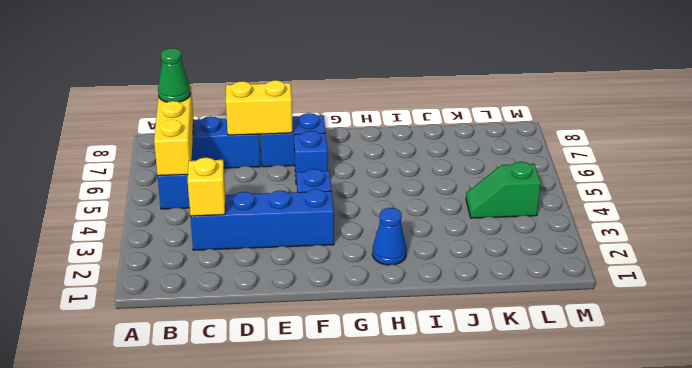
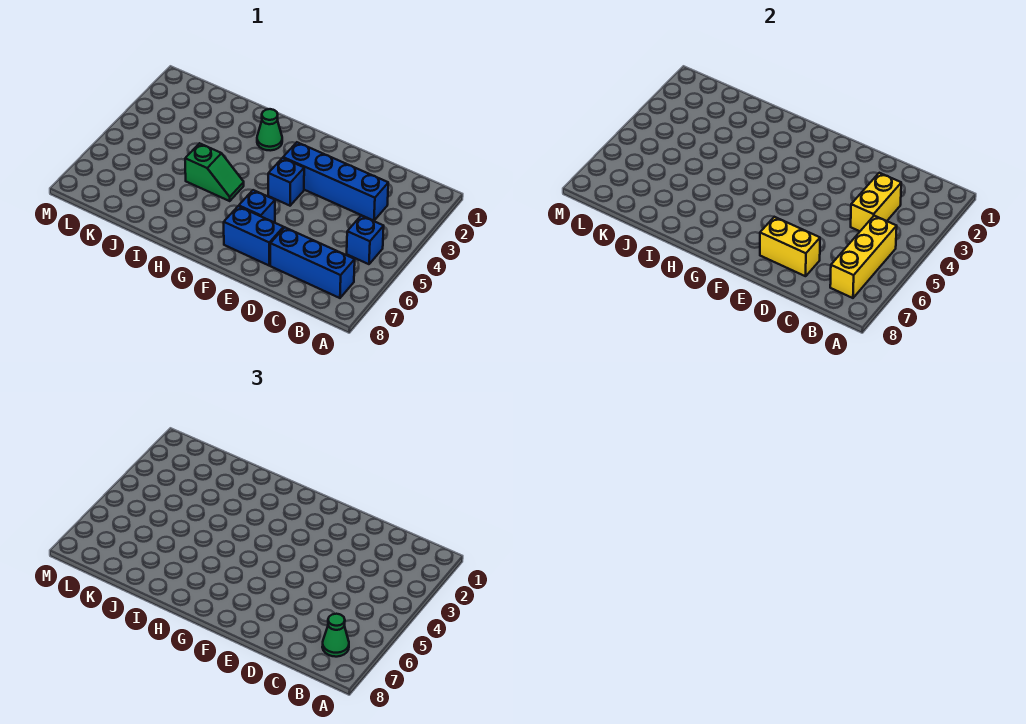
yellow 1x1 brick [188,158,225,216] -> yellow 1x2 brick [851,173,901,231]
blue 1x1 cone [372,208,407,265] -> green 1x1 cone [257,109,282,151]
green 1x2 slope [466,162,541,218] -> green 1x2 slope moved to [185,143,244,201]

